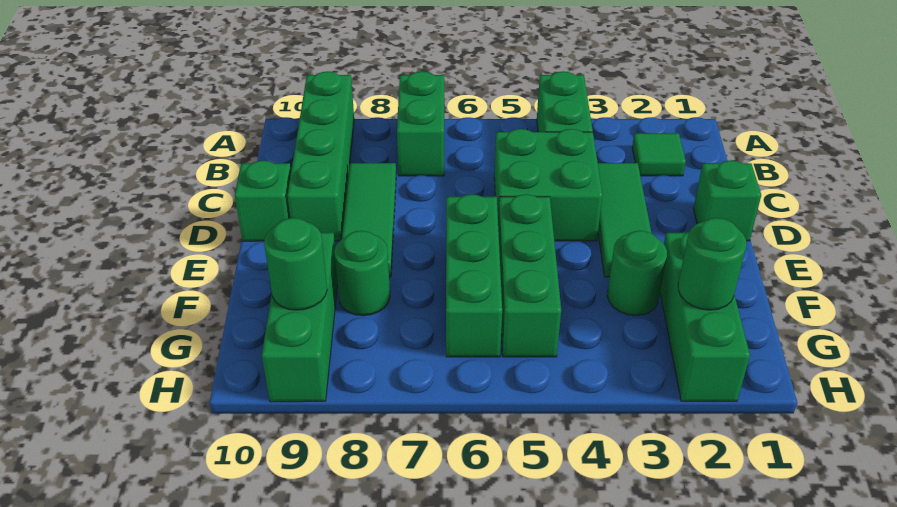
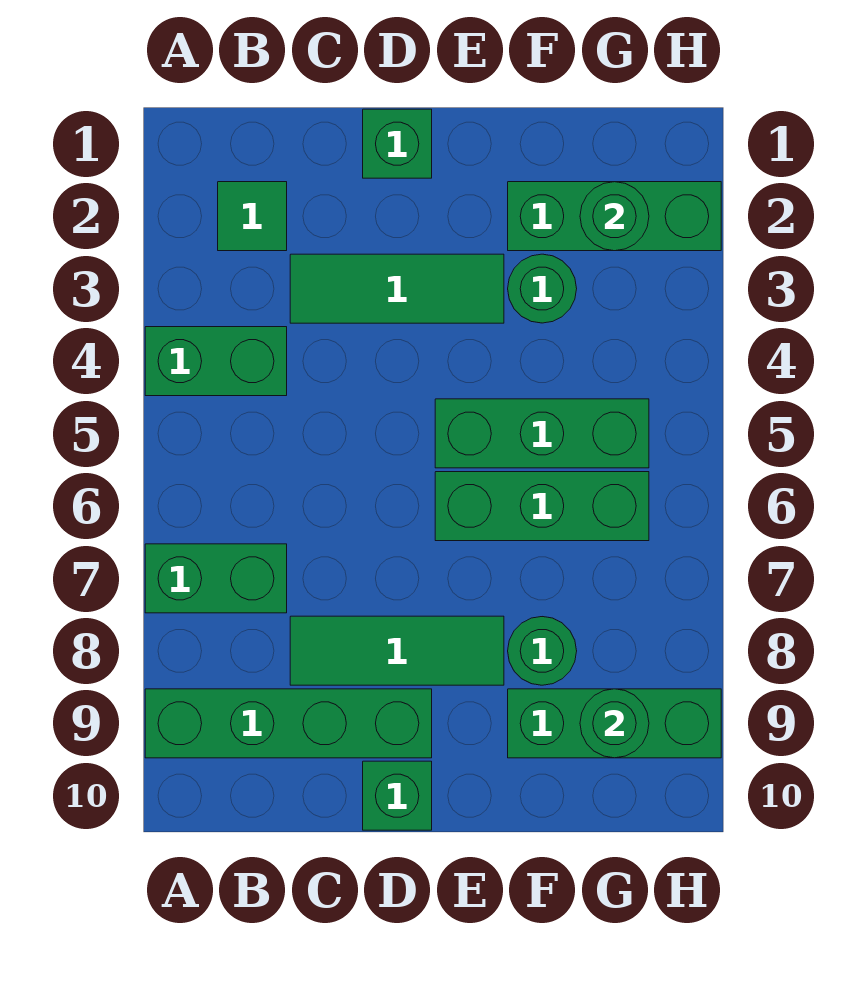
green 2x2 brick [494,129,603,241] -> none

